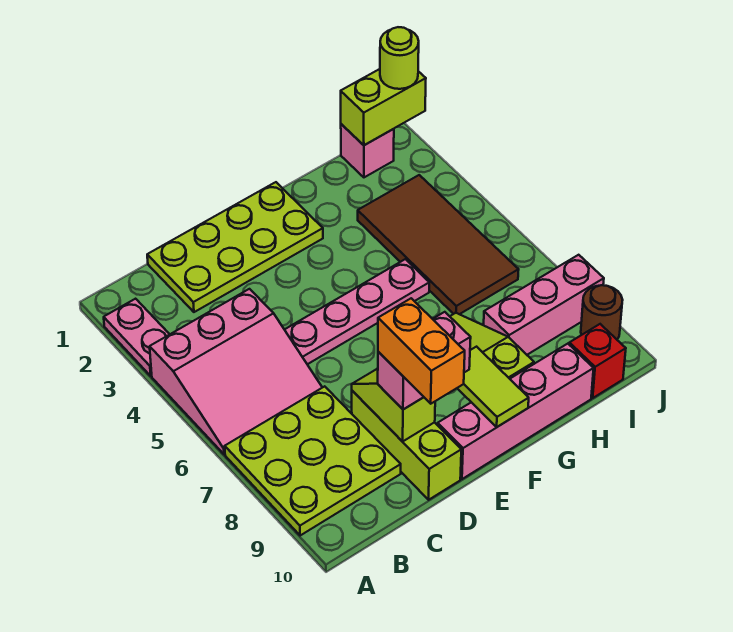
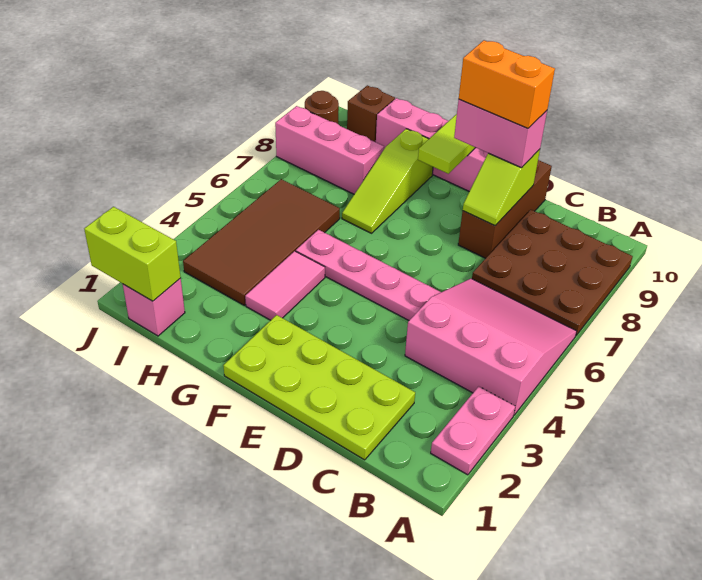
lime 3x3 plate [225,386,401,536] -> brown 3x3 plate [472,210,633,335]
lime 1x3 brick [352,391,461,500] -> brown 1x3 brick [458,160,552,258]
orange 1x2 brick [378,298,465,404] -> orange 1x2 brick turned to [459,40,555,128]
none -> pink 1x2 tile [245,251,325,320]
red 1x1 brick [569,324,626,398] -> brown 1x1 brick [347,85,395,142]
lime 1x1 round brick [380,27,419,89] -> none

